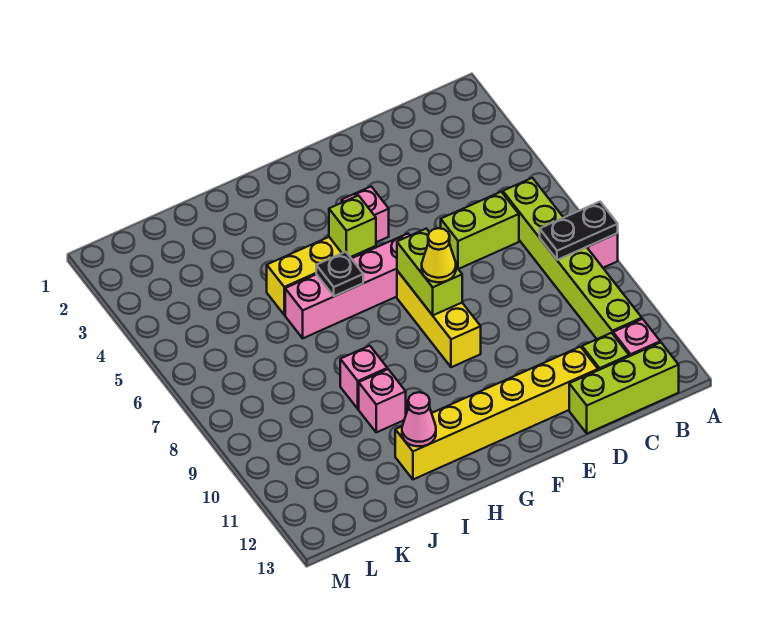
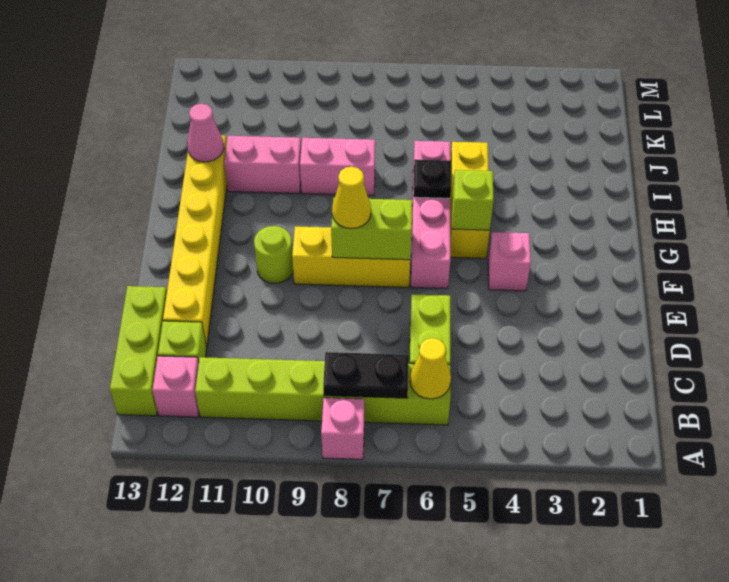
black 1x2 plate [540,202,618,260] -> black 1x2 plate turned to [323,352,409,398]
none -> yellow 1x1 cone [410,338,451,399]
none -> lime 1x1 round brick [254,226,293,283]
pink 1x1 brick [340,346,387,409] -> pink 1x2 brick [300,138,375,196]
pink 1x1 brick [359,369,406,432] -> pink 1x2 brick [224,136,301,193]

